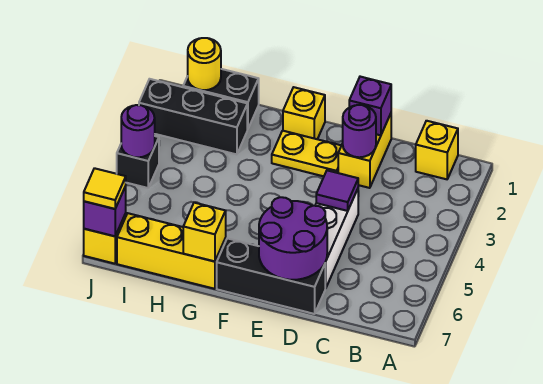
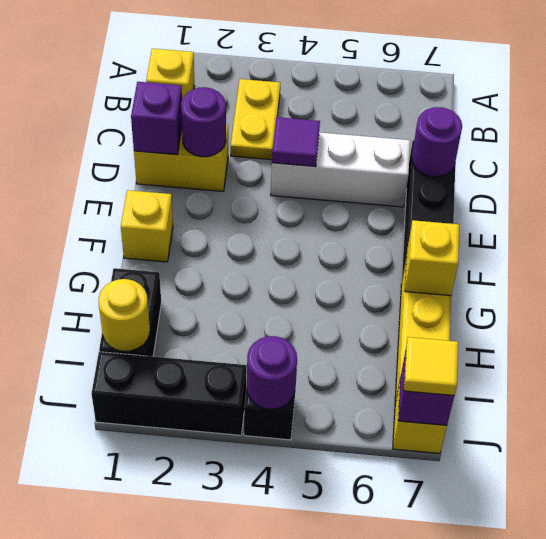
purple 2x2 round brick [259,197,327,280] -> purple 1x1 round brick [412,107,462,177]
yellow 1x2 plate [272,131,341,176] -> yellow 1x2 plate moved to [231,79,280,160]
black 1x3 brick [139,79,247,154] -> black 1x3 brick turned to [92,352,247,435]

